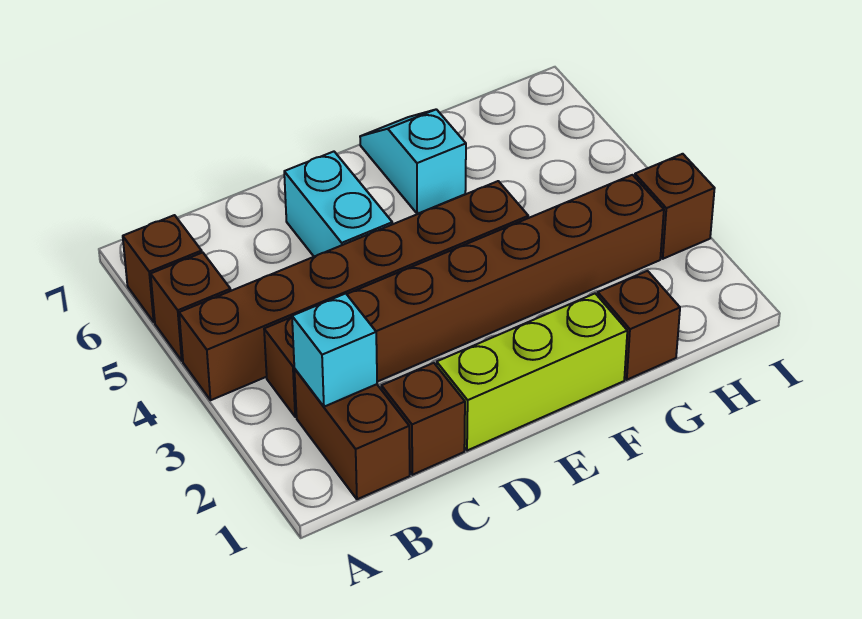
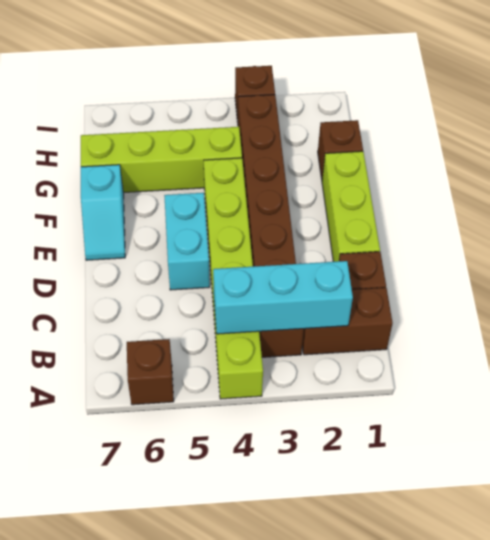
brown 1x6 brick [179,181,528,400] -> lime 1x6 brick [204,158,263,399]
brown 1x1 brick [151,253,231,361] -> none
cyan 1x1 brick [292,293,377,407] -> cyan 1x3 brick [213,261,353,334]
cyan 1x2 brick [284,152,392,257] -> cyan 1x2 brick turned to [164,193,210,290]
cyan 1x2 slope [360,109,466,214] -> cyan 1x2 slope turned to [81,165,125,260]
none -> lime 1x4 brick [81,127,242,193]

